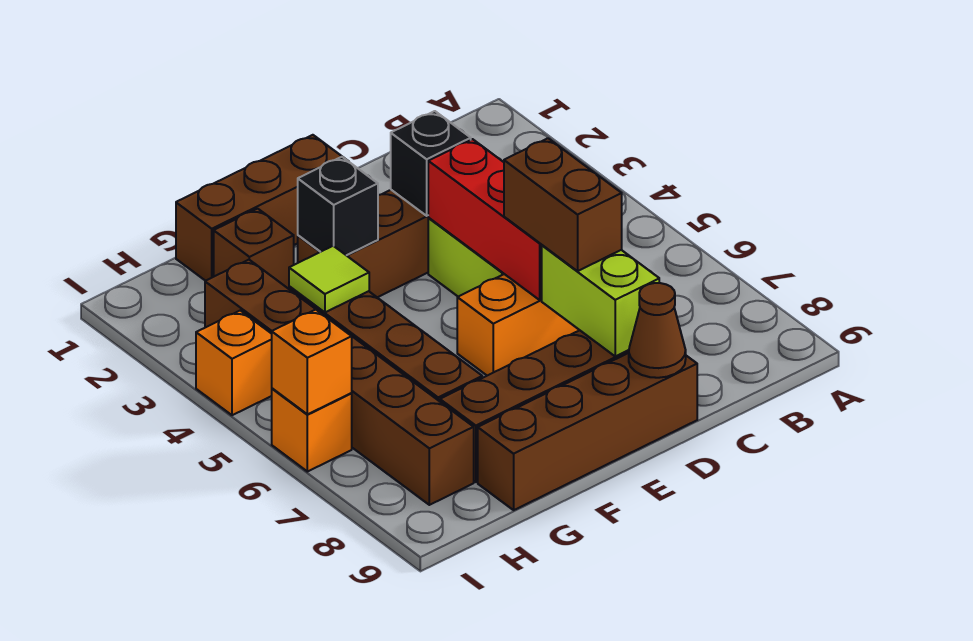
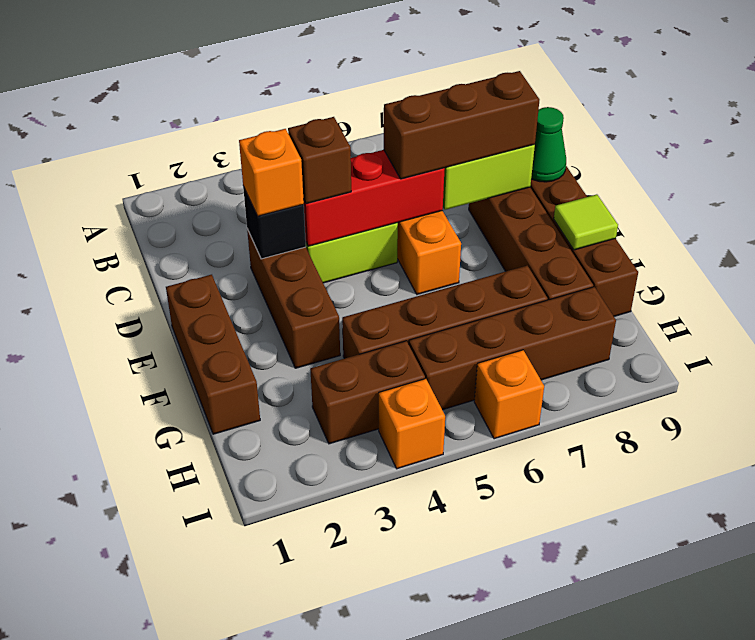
brown 1x2 brick [504,138,622,271] -> brown 1x3 brick [384,71,539,179]
brown 1x1 cone [629,283,686,378] -> green 1x1 cone [531,107,566,182]
black 1x1 brick [298,157,378,255] -> none
brown 1x1 brick [214,209,294,289] -> brown 1x1 brick moved to [288,117,351,204]
lime 1x1 tile [289,246,369,312] -> lime 1x1 tile moved to [554,194,618,250]
orange 1x1 brick [272,310,352,414] -> orange 1x1 brick moved to [239,129,304,216]

